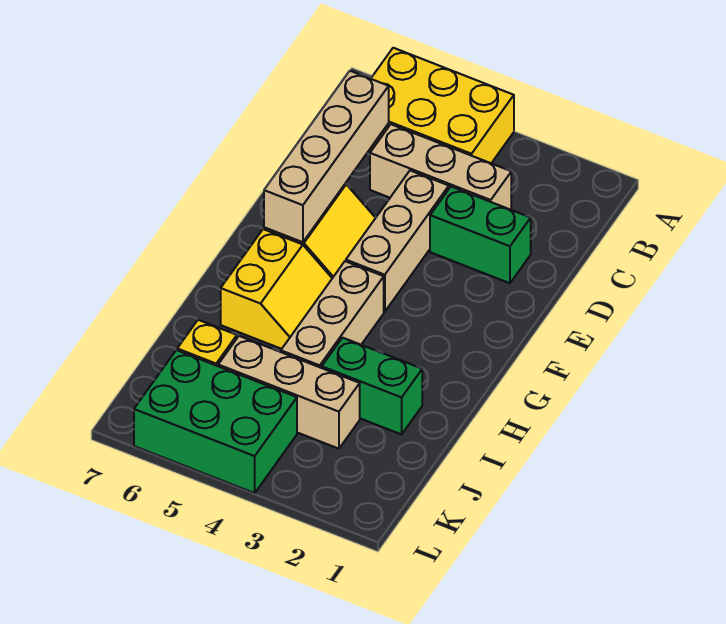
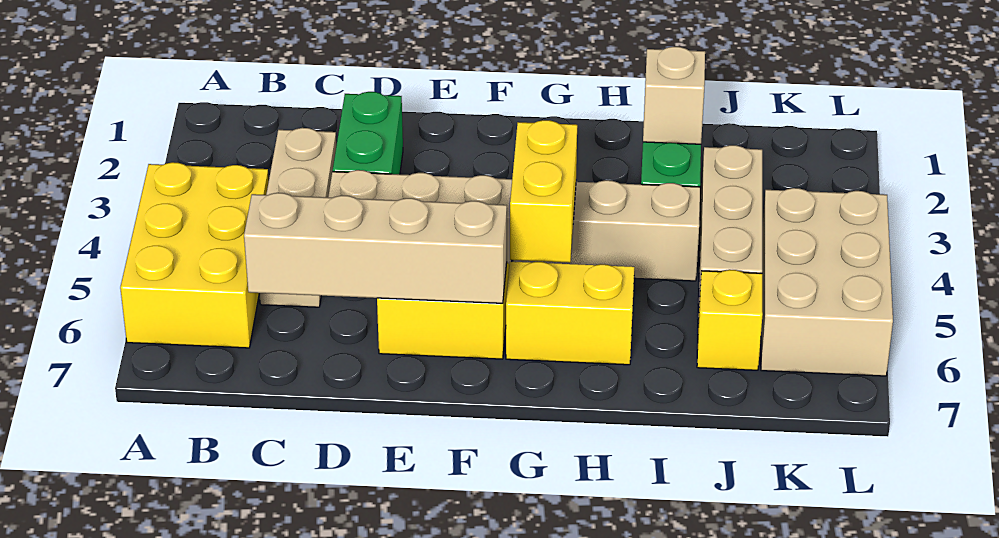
none -> yellow 1x2 brick [510,120,577,263]
none -> tan 1x1 brick [643,47,705,144]
green 2x3 brick [134,350,297,493] -> tan 2x3 brick [761,188,893,376]

